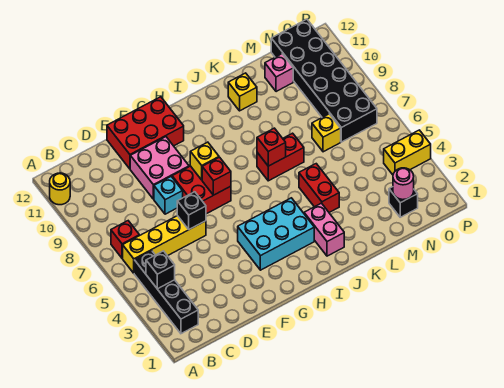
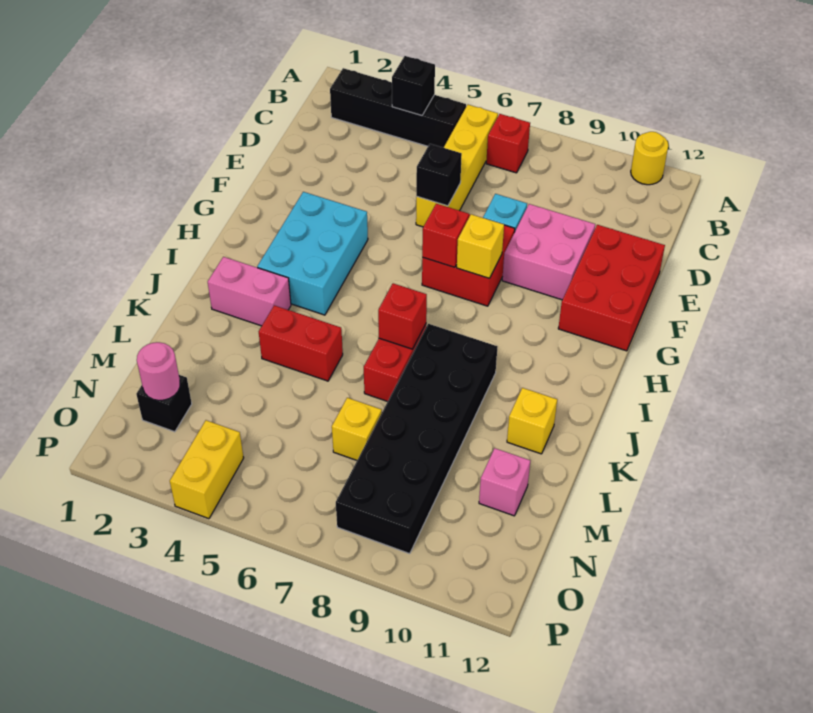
black 2x6 brick [271,19,377,142] -> black 2x6 brick turned to [336,324,497,554]

